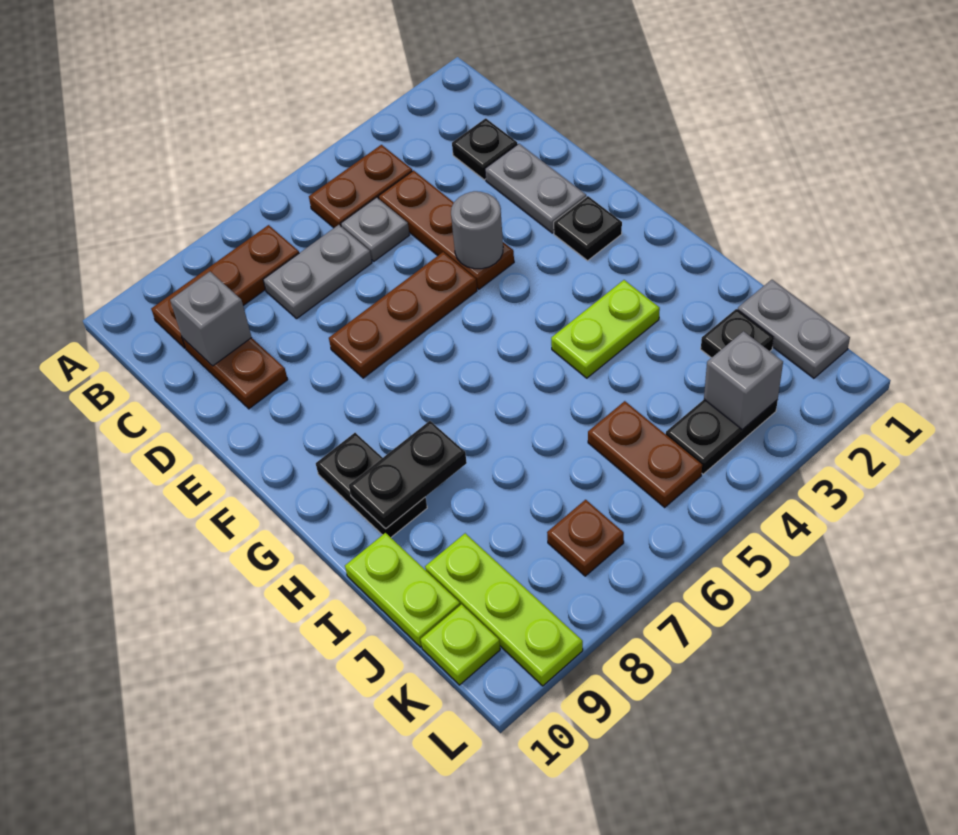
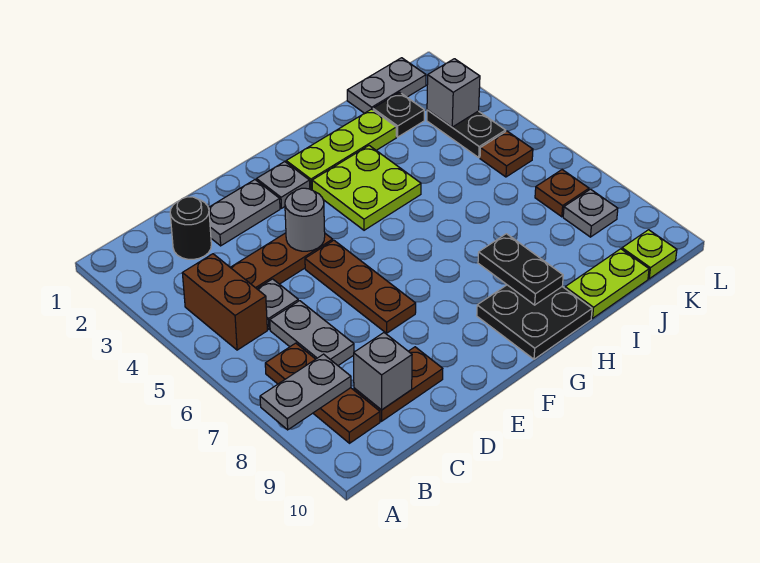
none -> grey 1x2 plate [260,354,351,430]
brown 1x2 plate [309,145,412,228] -> brown 1x2 brick [182,254,267,350]
black 1x1 plate [452,118,517,180] -> black 1x1 round brick [170,197,211,259]
black 1x1 plate [554,196,622,261] -> grey 1x1 plate [257,162,310,208]
black 1x2 plate [316,433,427,537] -> black 2x2 plate [477,285,592,359]
lime 1x2 plate [551,280,660,378] -> lime 2x2 plate [312,146,421,230]
brown 1x2 plate [588,401,702,507] -> brown 1x1 plate [480,131,533,177]
lime 1x3 plate [425,533,583,686] -> lime 1x3 plate moved to [286,109,396,190]
none -> grey 1x1 plate [563,189,618,237]

